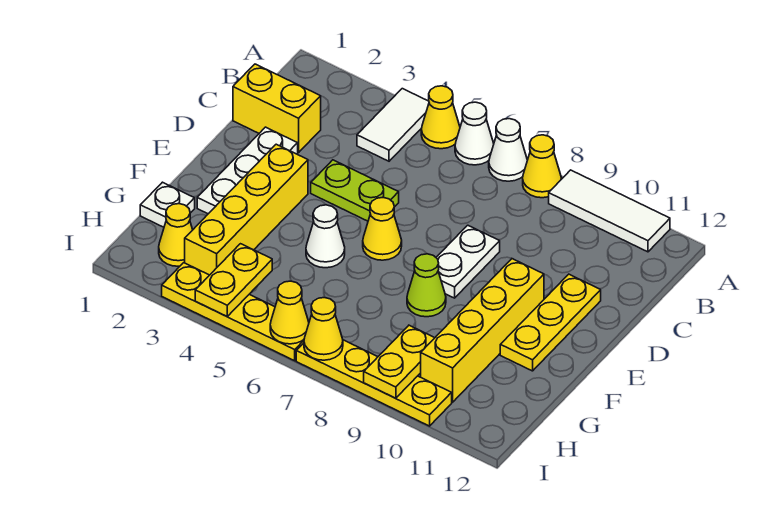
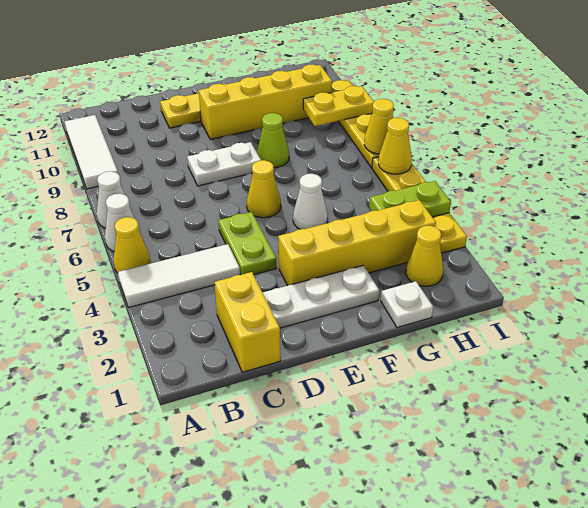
white 1x2 tile [357,89,429,161] -> white 1x3 tile [118,244,240,307]
yellow 1x1 cone [523,135,561,198] -> none
yellow 1x2 plate [195,244,272,316] -> lime 1x2 plate [369,181,451,217]

